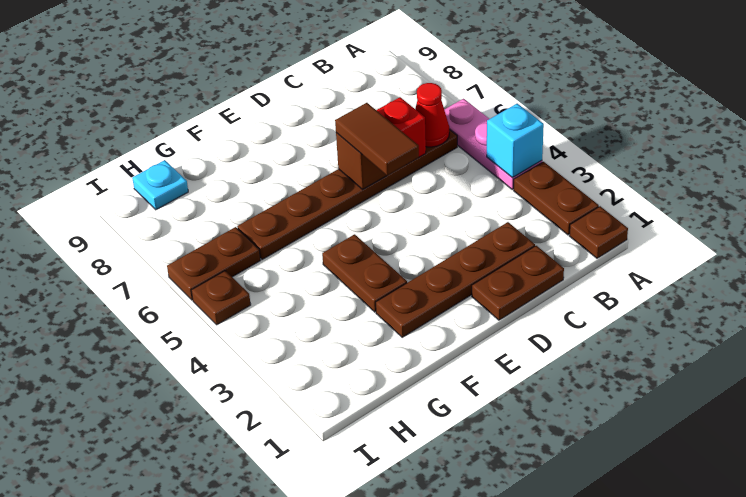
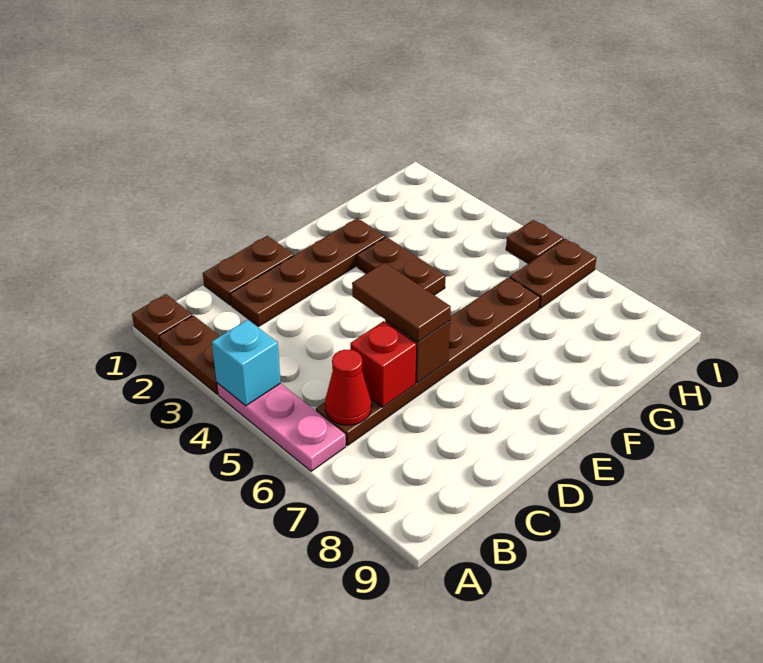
cyan 1x1 plate [132,160,188,210] -> none

